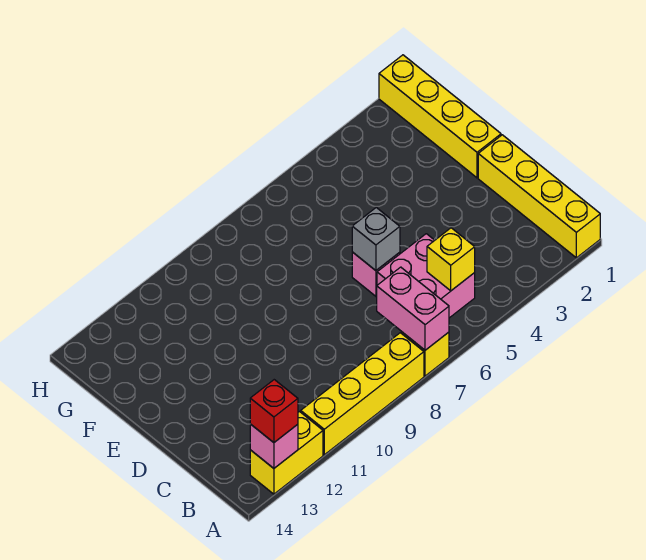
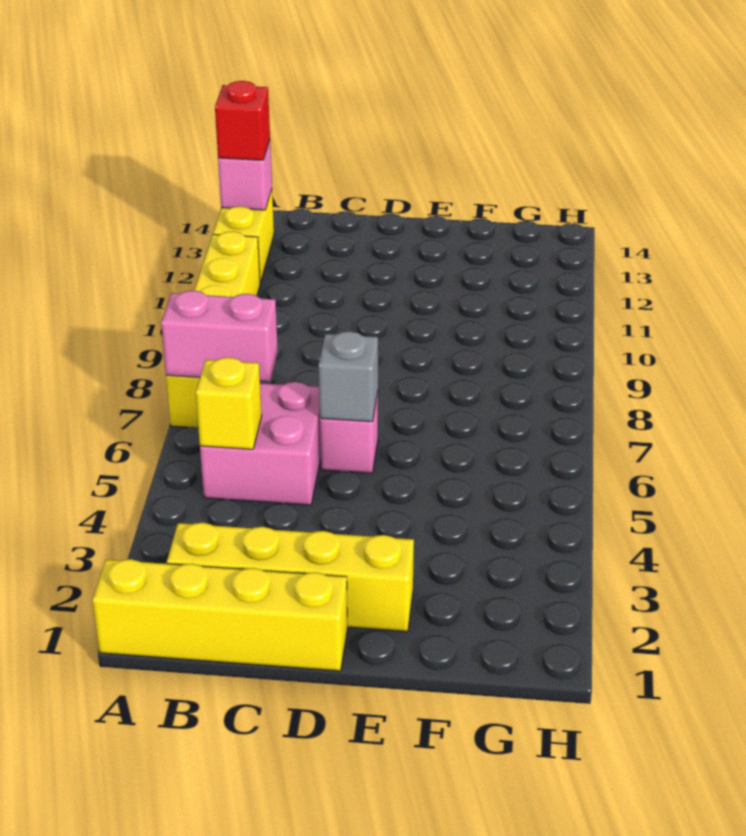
yellow 1x4 brick [379,55,501,178] -> yellow 1x4 brick moved to [167,523,414,632]

